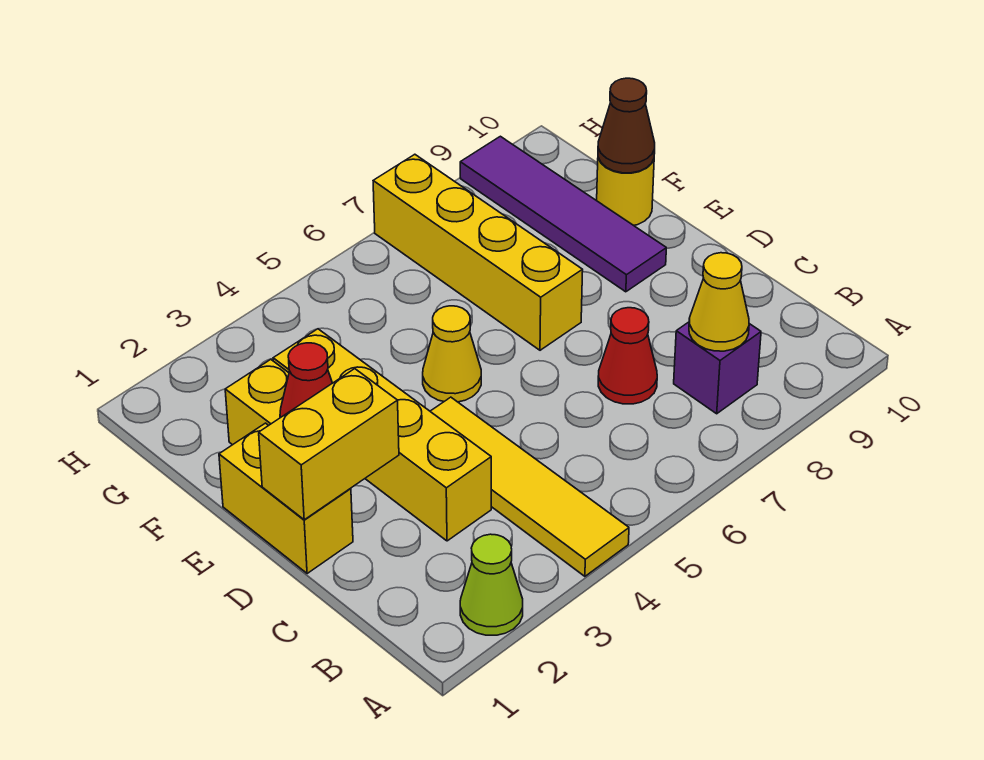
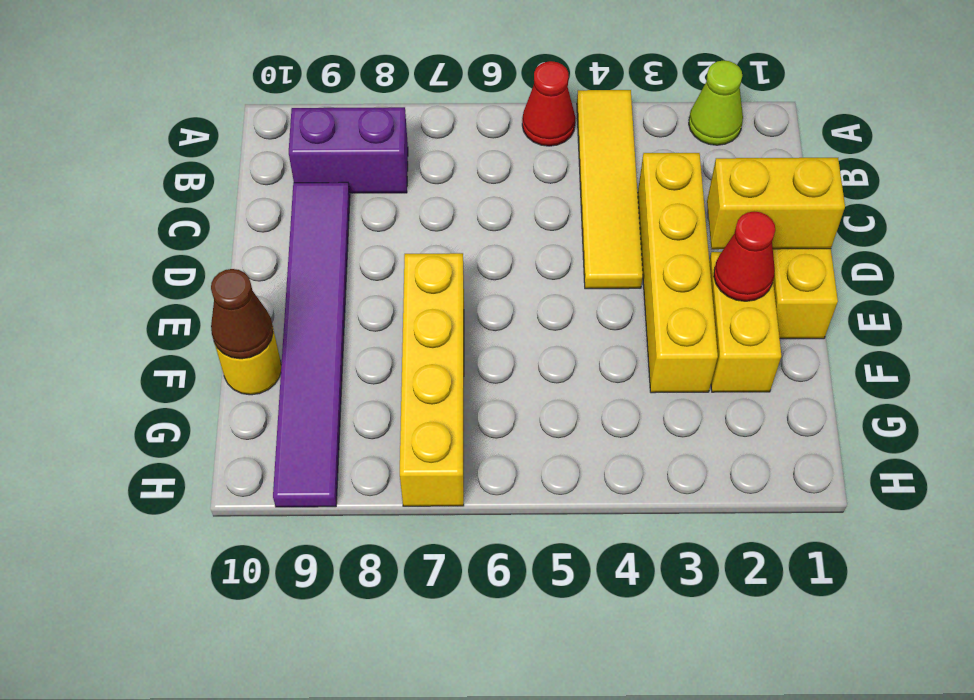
purple 1x1 brick [674,322,761,414] -> purple 1x2 brick [289,107,408,193]
yellow 1x1 cone [689,253,749,351] -> none
red 1x1 cone [598,308,657,404] -> red 1x1 cone moved to [522,61,575,146]
yellow 1x1 cone [423,306,481,402] -> none
purple 1x4 tile [460,136,666,292] -> purple 1x6 tile [273,182,350,507]

